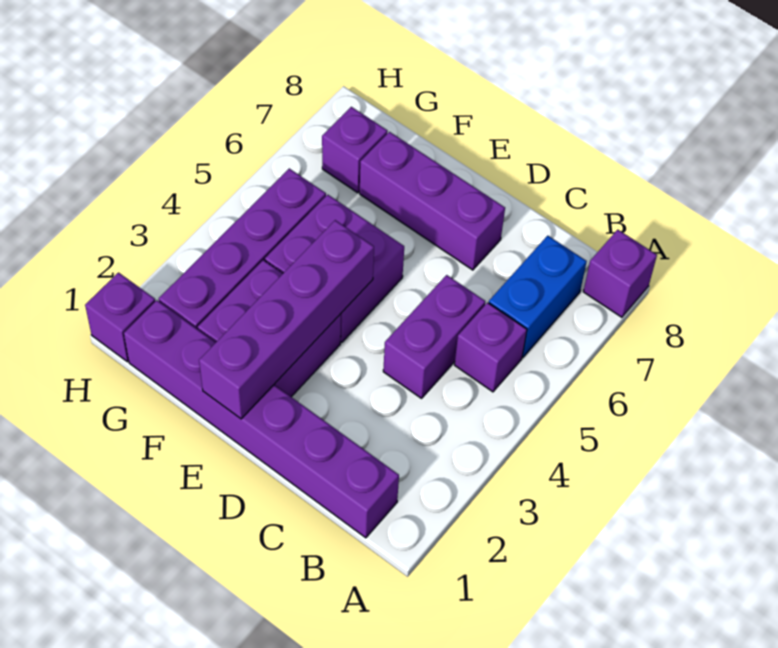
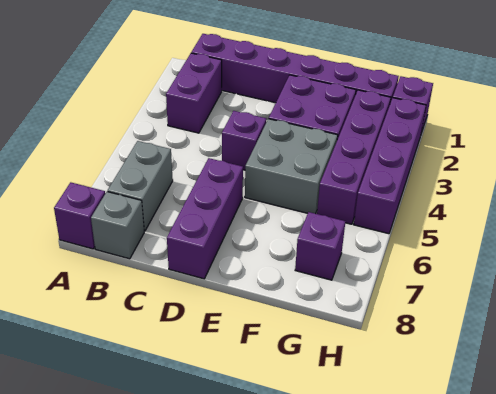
purple 1x1 brick [455,303,527,392] -> purple 1x1 brick moved to [222,111,266,170]
blue 1x2 brick [489,236,587,357] -> grey 1x2 brick [108,141,173,231]
none -> grey 1x1 brick [91,192,144,259]
purple 1x2 brick [383,275,485,398] -> purple 1x2 brick moved to [166,53,222,133]
purple 1x3 brick [360,132,505,270] -> purple 1x3 brick turned to [167,158,243,279]
purple 1x4 brick [199,220,374,419] -> purple 1x4 brick moved to [354,98,426,234]
purple 2x2 brick [265,195,404,342] -> grey 2x2 brick [245,119,338,214]

